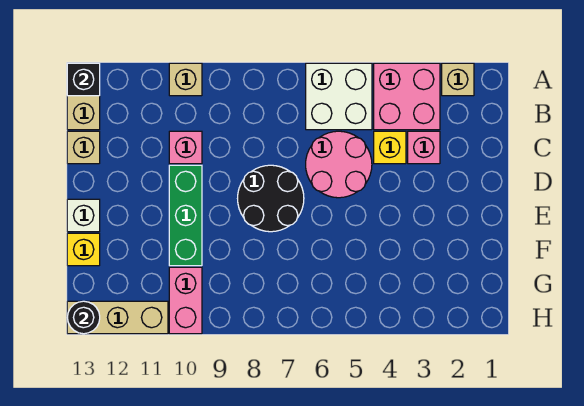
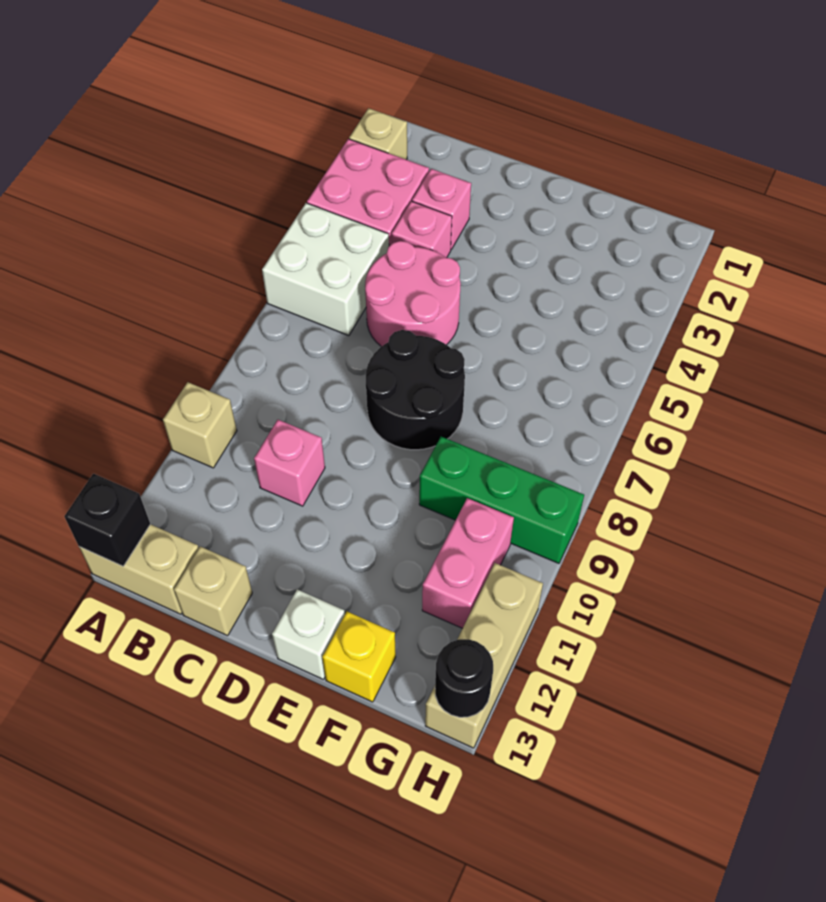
yellow 1x1 brick [374,131,406,164] -> pink 1x1 brick [392,201,452,258]
green 1x3 brick [169,165,202,266] -> green 1x3 brick moved to [419,437,584,563]
pink 1x2 brick [169,267,202,334] -> pink 1x2 brick turned to [422,498,514,628]

